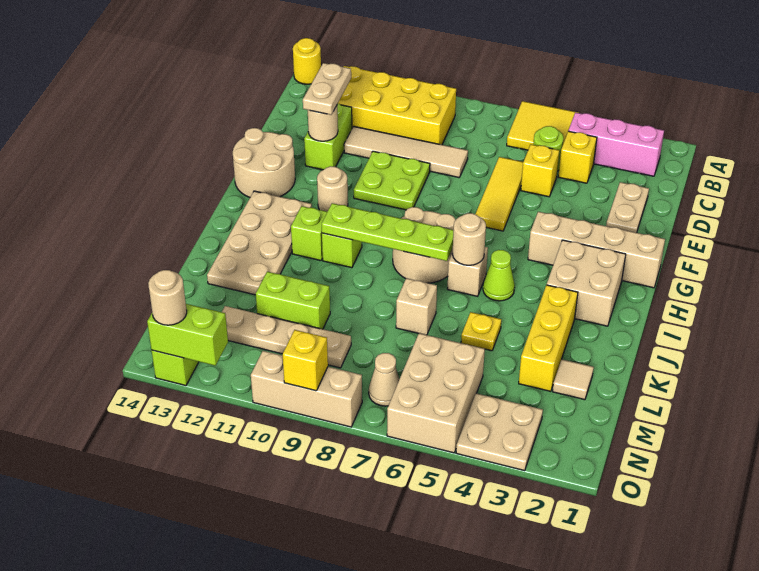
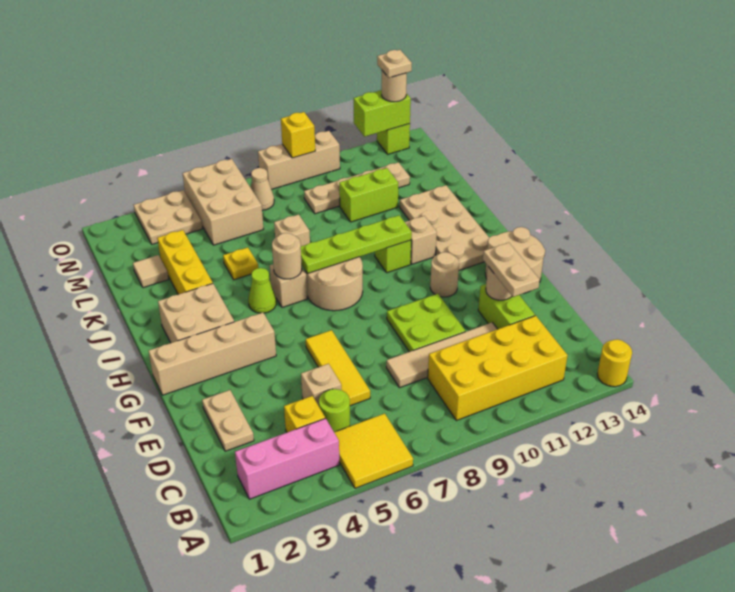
yellow 1x1 brick [521,144,559,197] -> tan 1x1 brick [301,364,341,406]
lime 1x1 brick [291,206,327,261] -> tan 1x1 brick [405,216,437,264]
none -> tan 1x1 plate [377,50,412,78]

